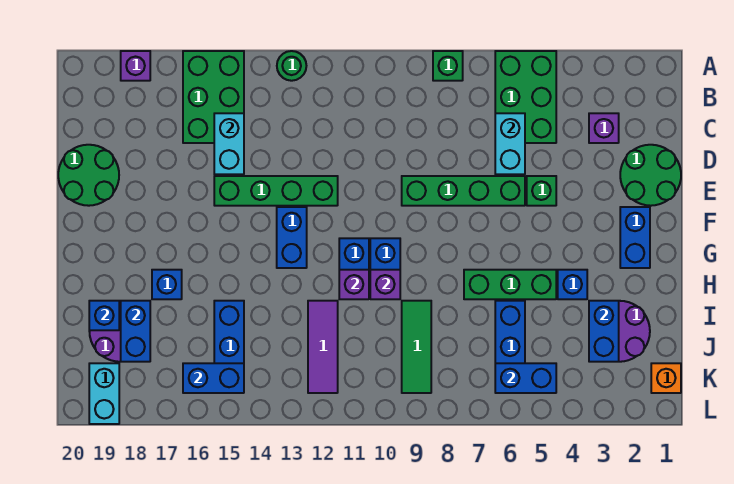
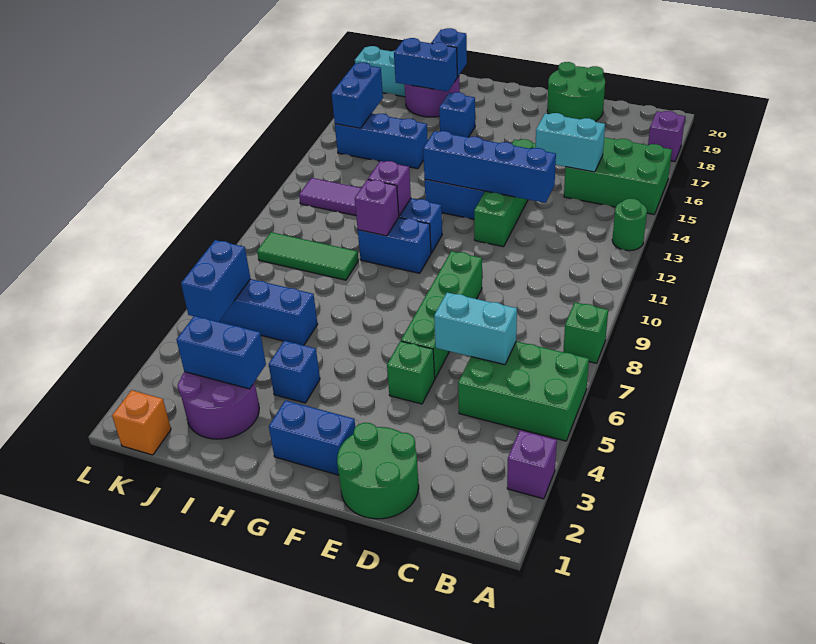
purple 1x1 brick [589,113,619,143] -> purple 1x1 brick moved to [507,430,557,499]
none -> blue 1x4 brick [423,131,556,203]
green 1x3 brick [464,270,556,299] -> none

